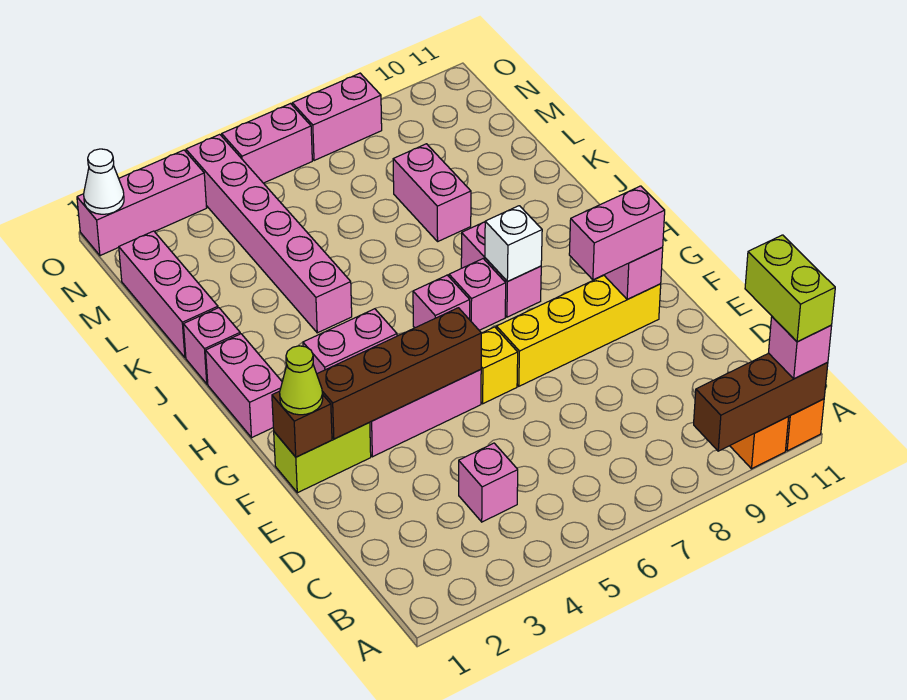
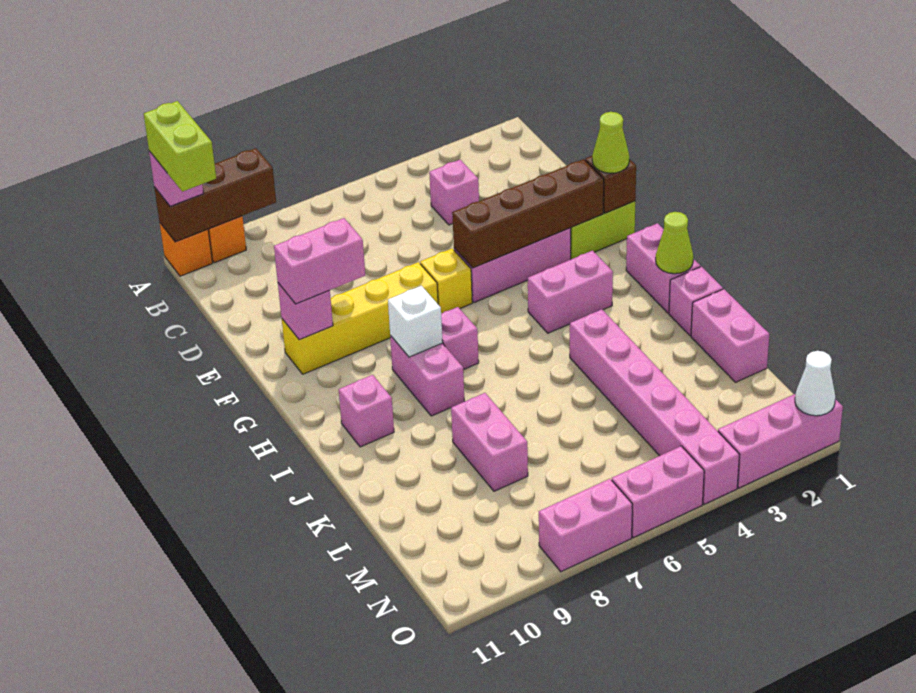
pink 1x1 brick [413,275,470,328] -> pink 1x1 brick moved to [339,375,394,447]
none -> lime 1x1 cone [656,212,693,274]
pink 1x3 brick [119,231,218,358] -> pink 1x2 brick [691,289,769,382]

